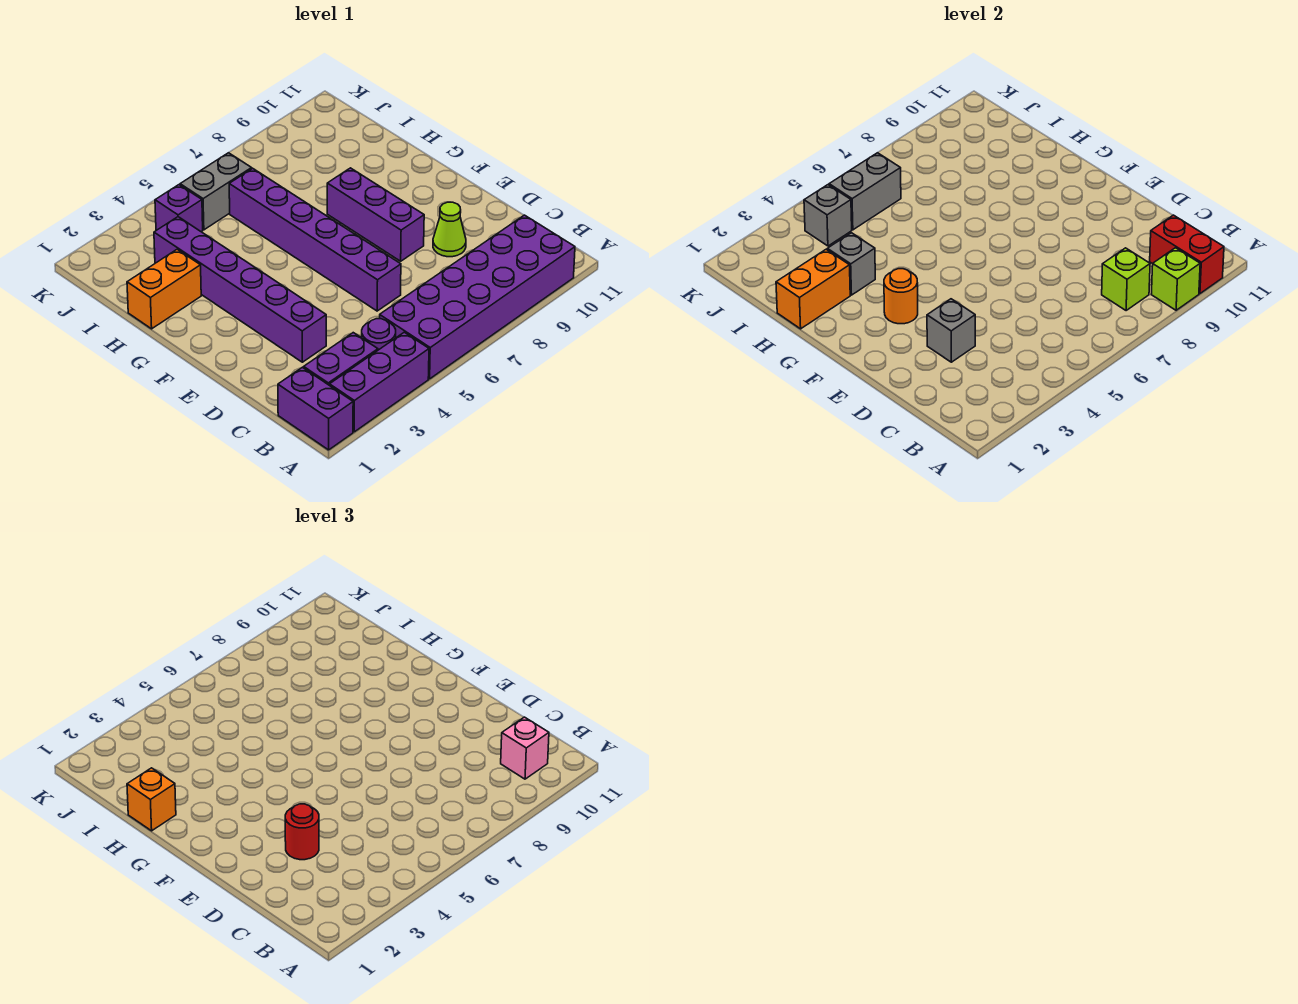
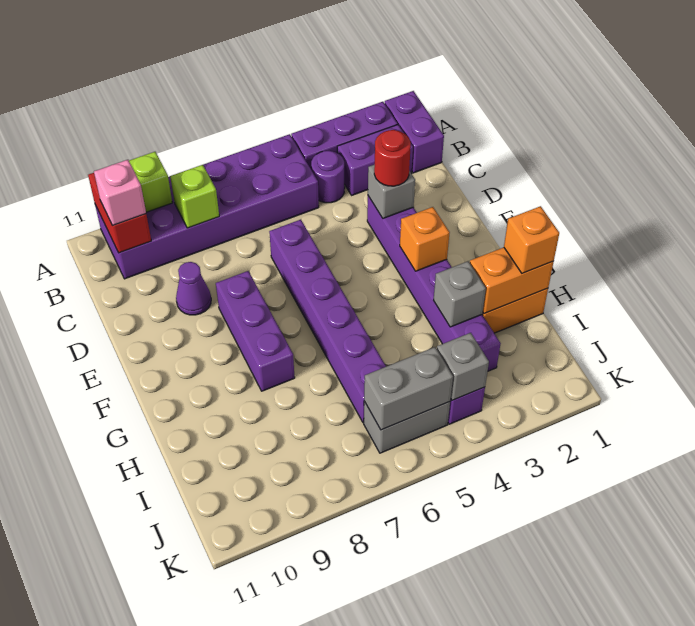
lime 1x1 cone [433,202,466,257] -> purple 1x1 cone [176,262,211,315]
orange 1x1 round brick [884,269,918,324] -> orange 1x1 brick [400,207,450,271]

